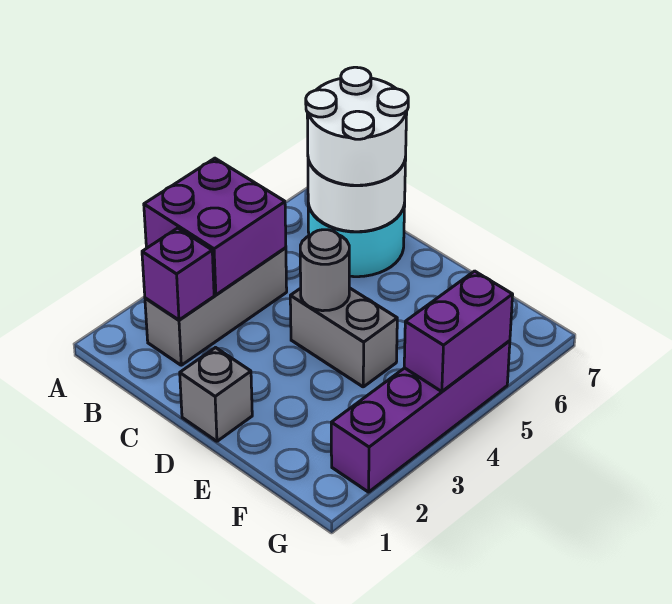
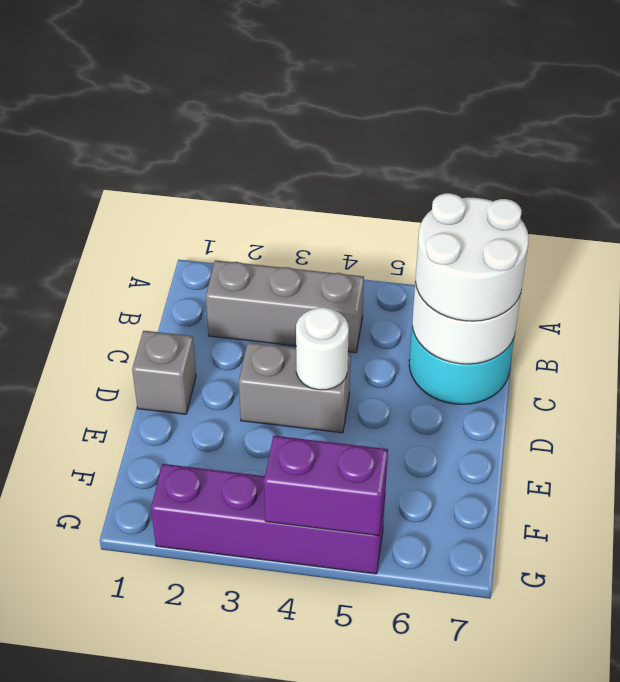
purple 2x2 brick [144,158,286,295] -> none
purple 1x1 brick [142,228,214,320] -> none
grey 1x2 brick [290,288,397,387] -> grey 1x2 brick turned to [239,342,351,433]
grey 1x1 round brick [300,230,349,311] -> white 1x1 round brick [296,307,349,390]

